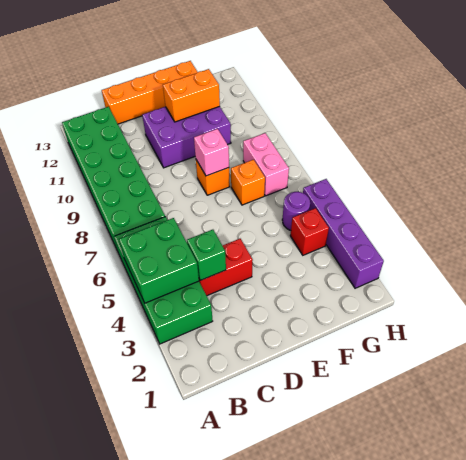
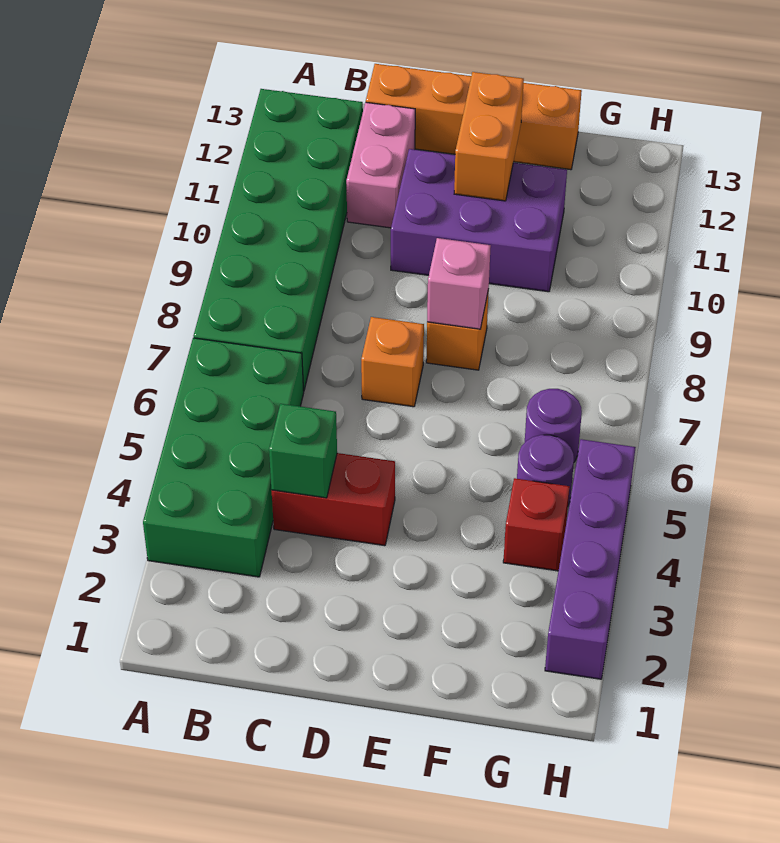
green 2x2 brick [119,218,199,303] -> none
orange 1x2 brick [163,69,220,122] -> orange 1x2 brick turned to [454,72,524,201]
orange 1x1 brick [231,160,265,205] -> orange 1x1 brick moved to [361,317,424,407]
none -> purple 1x1 round brick [525,389,582,462]
pink 1x2 brick [243,133,289,196] -> pink 1x2 brick moved to [346,102,415,228]

